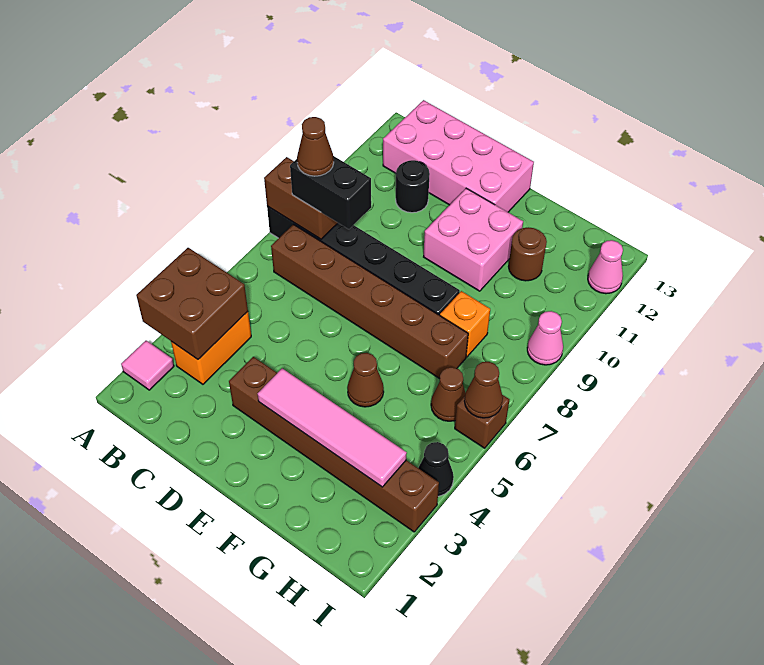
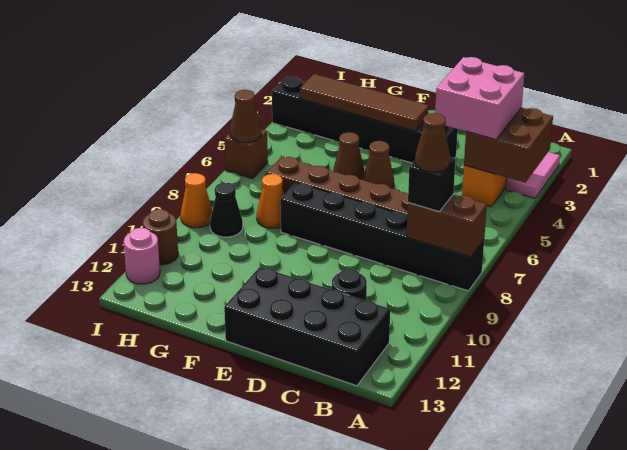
pink 1x1 tile [121,341,174,390] -> pink 1x2 tile [506,152,560,198]
black 1x2 brick [290,156,371,229] -> black 1x1 brick [408,157,456,211]
pink 2x4 brick [383,100,534,212] -> black 2x4 brick [224,267,390,386]
brown 1x6 brick [229,357,439,532] -> black 1x6 brick [272,77,458,163]
pink 1x4 tile [258,368,407,487] -> brown 1x4 tile [300,74,429,131]
pink 2x2 brick [424,188,523,291] -> pink 2x2 brick moved to [435,57,524,140]
orange 1x1 brick [440,291,490,357] -> orange 1x1 cone [257,174,284,228]
brown 1x1 round brick [508,227,547,281] -> brown 1x1 round brick moved to [143,209,178,265]
brown 1x1 cone [431,367,466,421] -> brown 1x1 cone moved to [363,141,394,189]
black 1x1 cone [418,442,454,496] -> black 1x1 cone moved to [210,182,243,237]
pink 1x1 cone [527,311,563,365] -> orange 1x1 cone [181,173,213,228]
pink 1x1 cone [588,240,623,294] -> pink 1x1 round brick [124,228,160,284]

